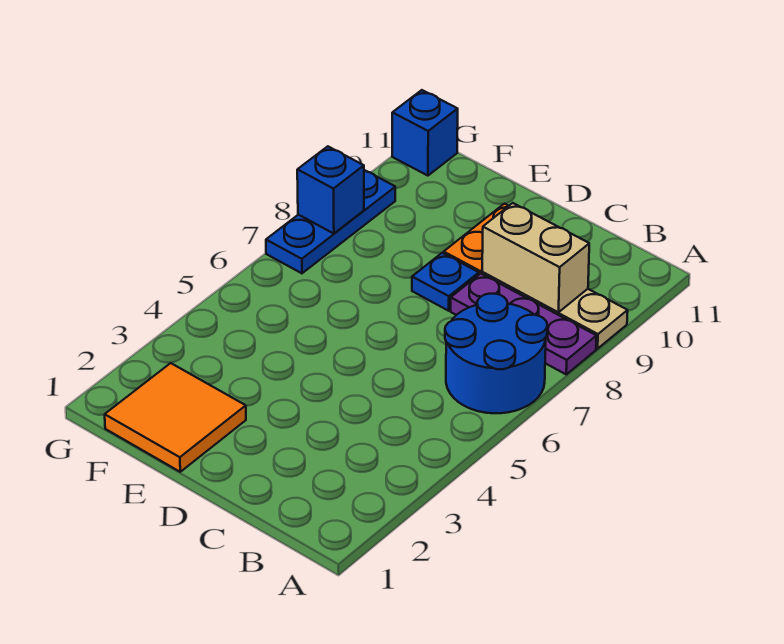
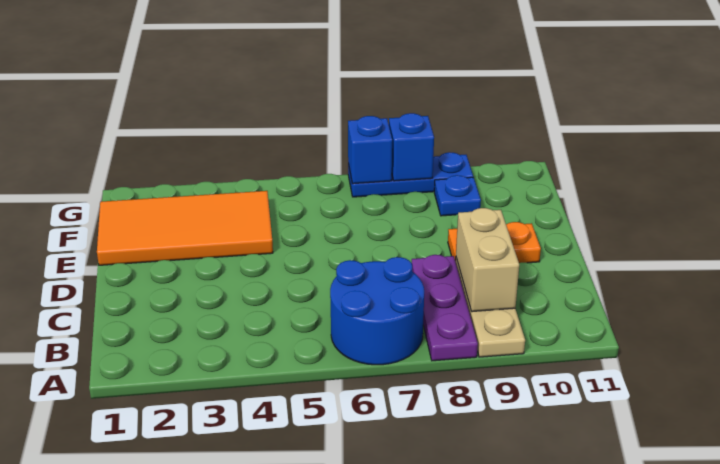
blue 1x1 plate [412,253,479,311] -> blue 1x1 plate moved to [434,175,481,216]
orange 2x2 tile [105,363,246,472] -> orange 2x4 tile [97,191,273,265]
blue 1x1 brick [392,90,458,176] -> blue 1x1 brick moved to [348,116,392,184]

